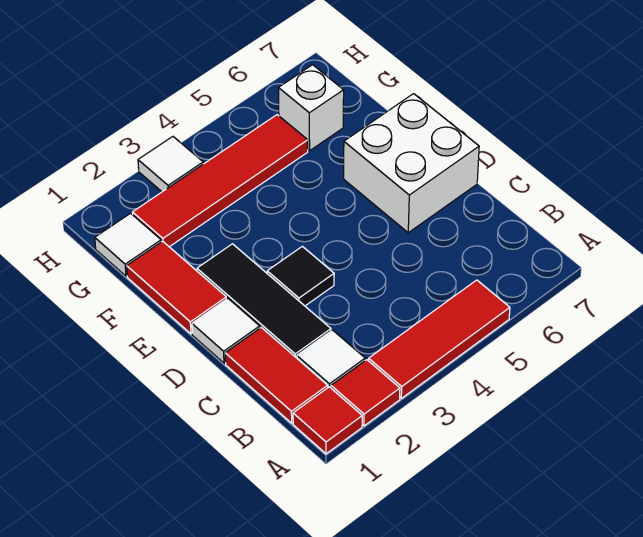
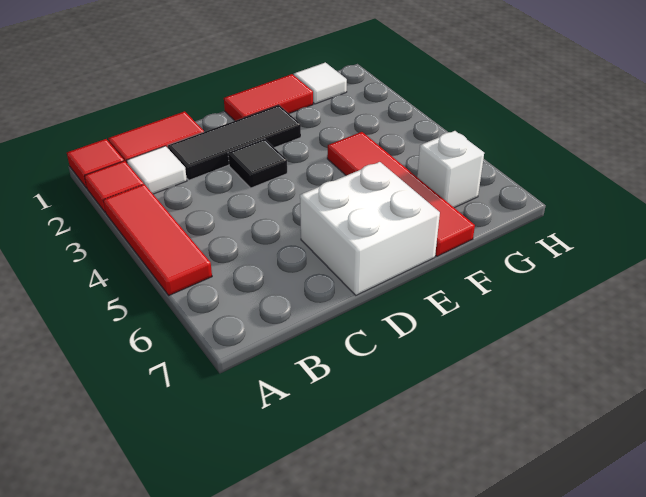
white 1x1 tile [192,299,260,363] -> none
red 1x4 tile [132,115,308,247] -> red 1x4 tile moved to [327,132,475,256]
white 1x1 tile [138,137,203,192] -> none

